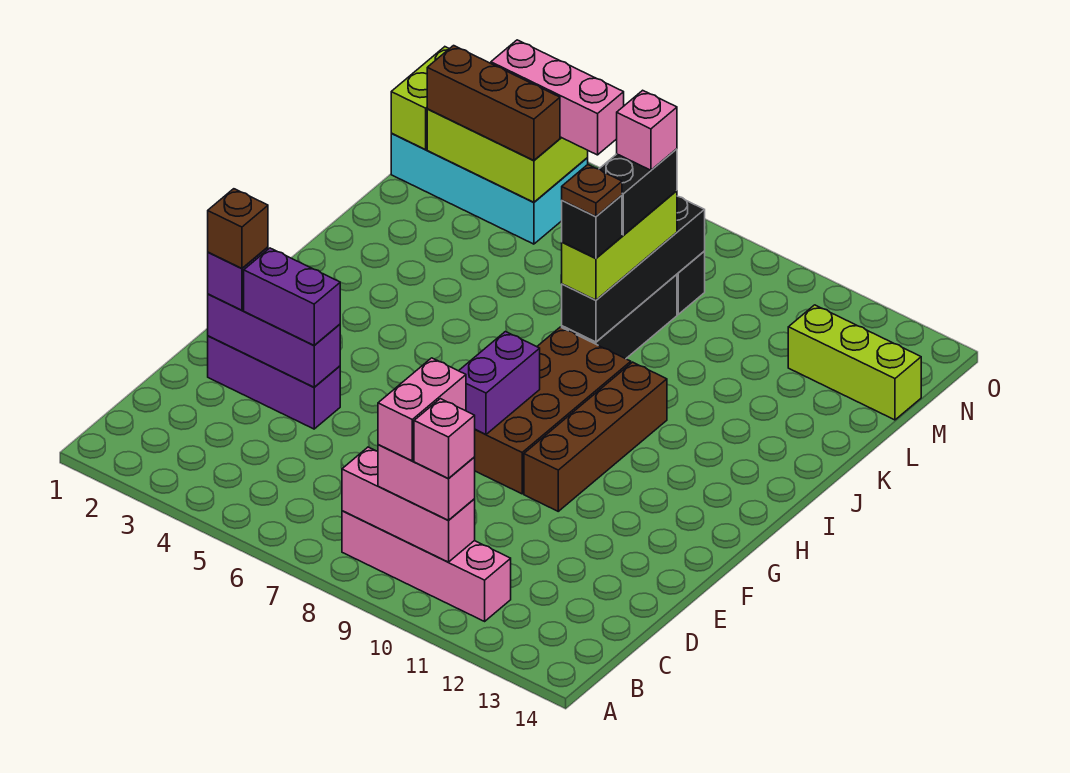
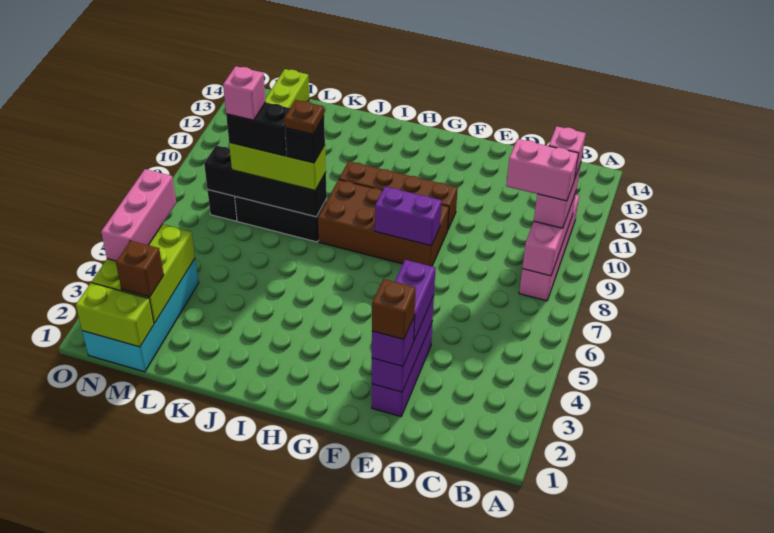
brown 1x3 brick [427,46,560,160] -> brown 1x1 brick [116,241,164,297]

